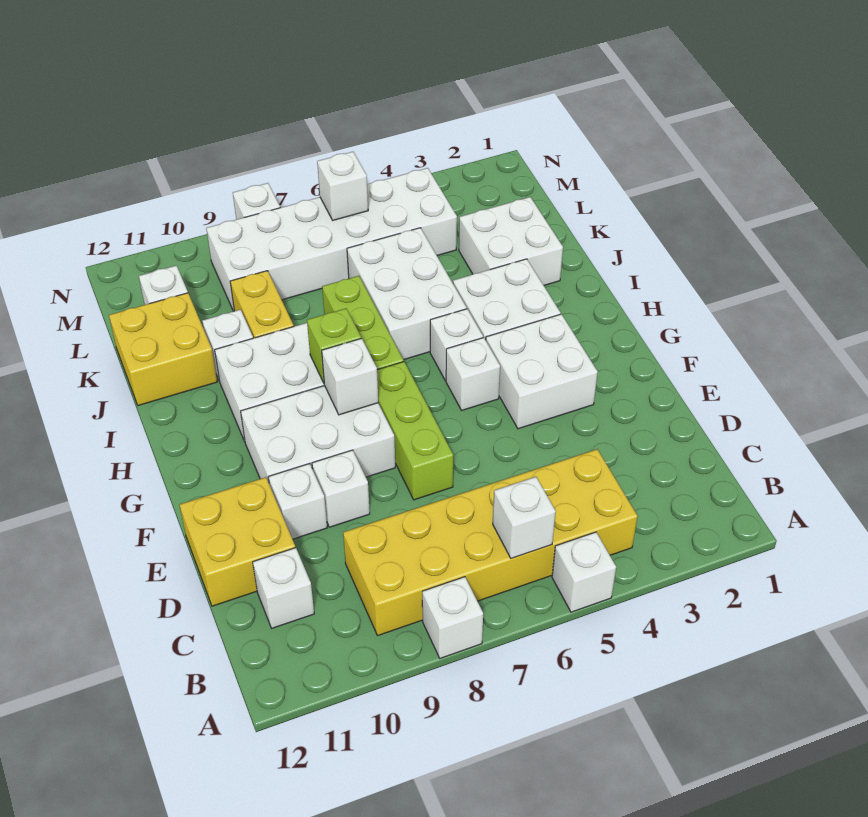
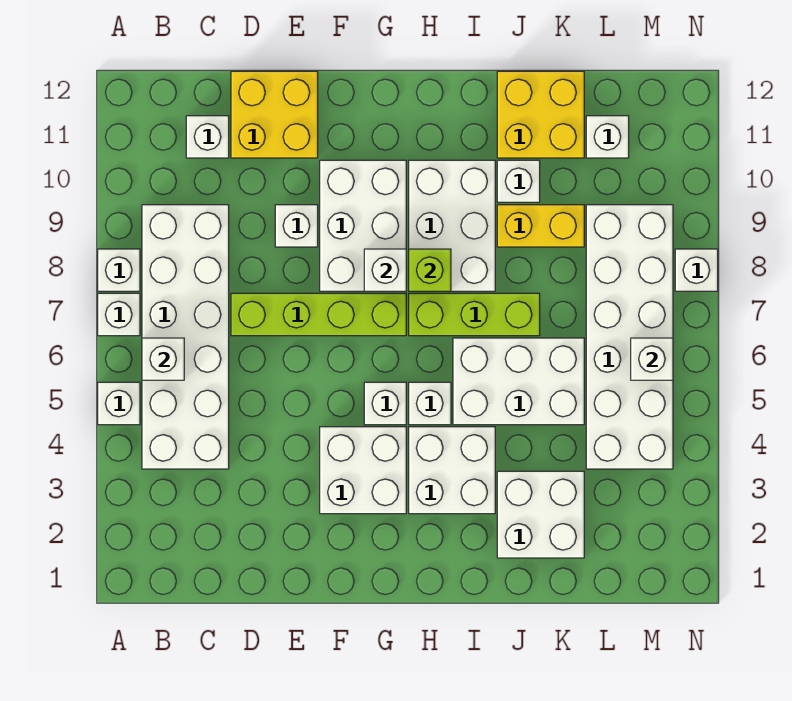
yellow 2x6 brick [343,449,638,636] -> white 2x6 brick [142,205,229,469]
lime 1x3 brick [377,362,453,500] -> lime 1x4 brick [231,293,406,336]
white 1x1 brick [269,464,327,539] -> white 1x1 brick moved to [98,293,140,336]

